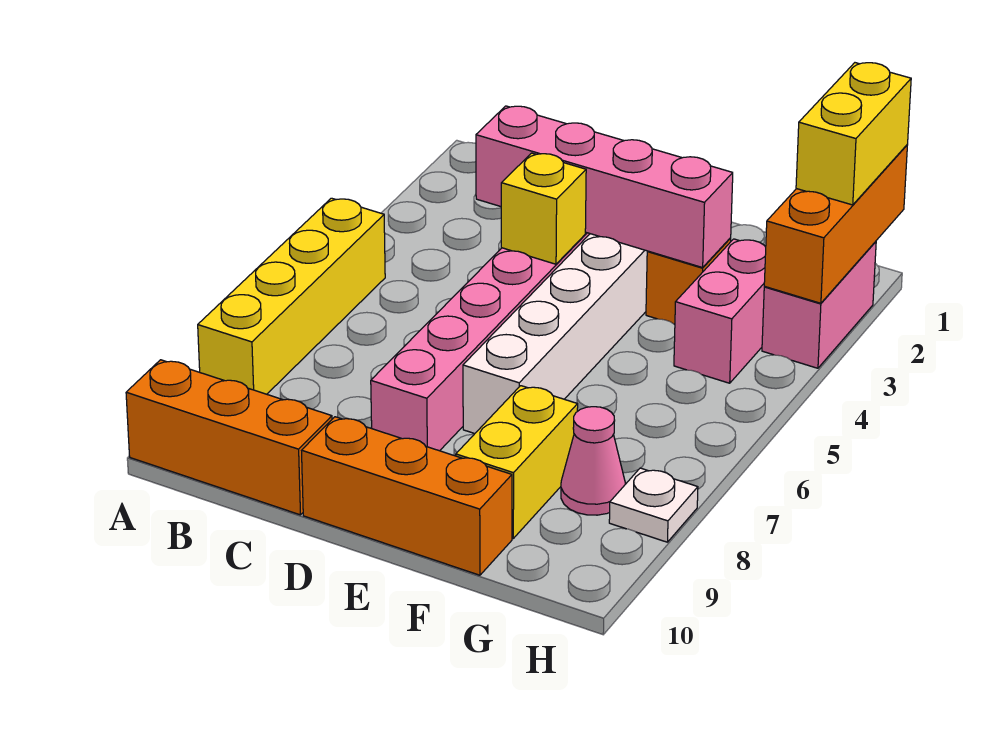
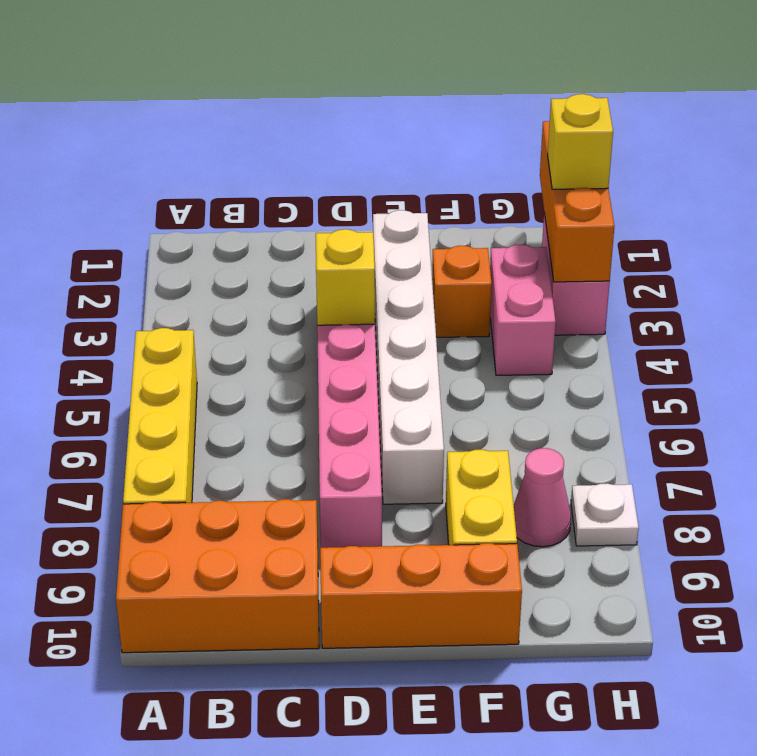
orange 1x3 brick [126,360,332,515] -> orange 2x3 brick [116,499,319,653]
pink 1x4 brick [476,106,733,268] -> none
yellow 1x2 brick [796,63,911,205] -> yellow 1x1 brick [548,94,613,189]

